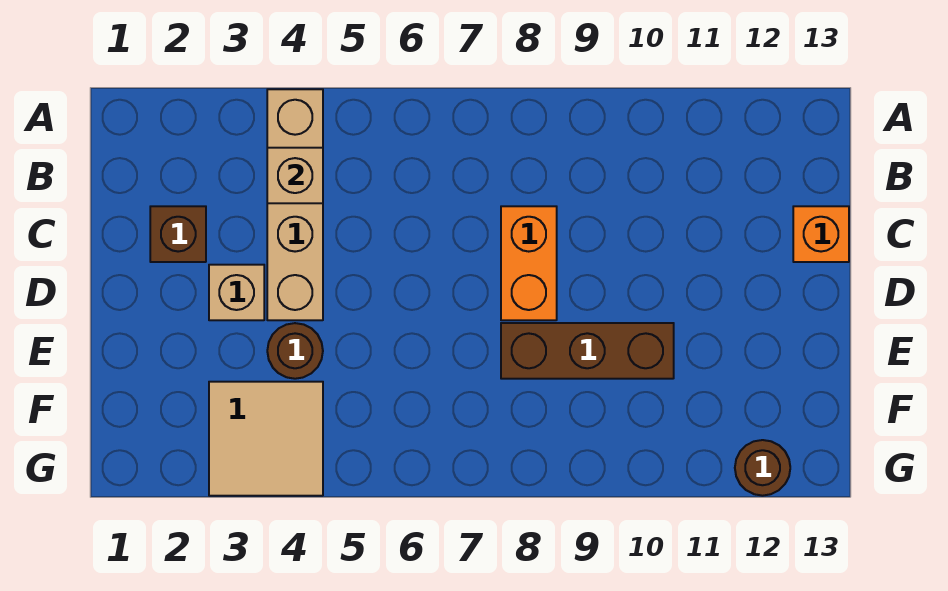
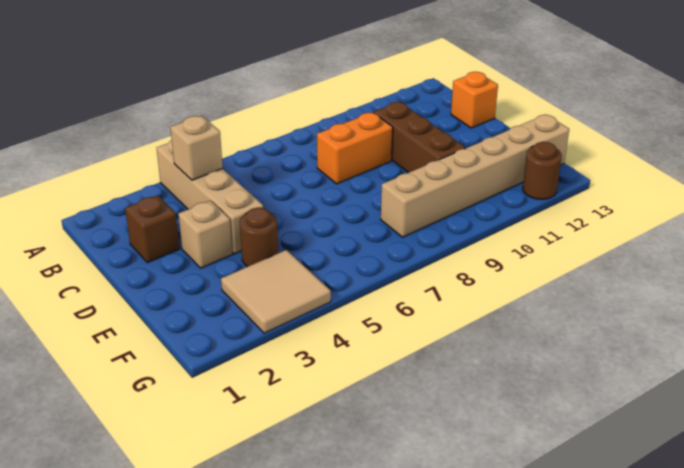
orange 1x2 brick [501,206,557,320] -> orange 1x2 brick turned to [317,112,393,184]
brown 1x3 brick [501,323,674,379] -> brown 1x3 brick turned to [374,102,466,173]
none -> tan 1x6 brick [381,114,569,237]

